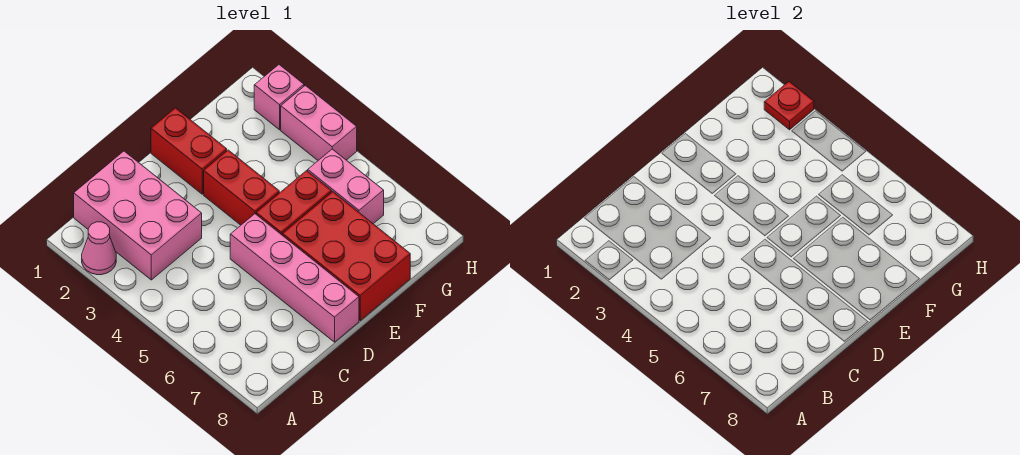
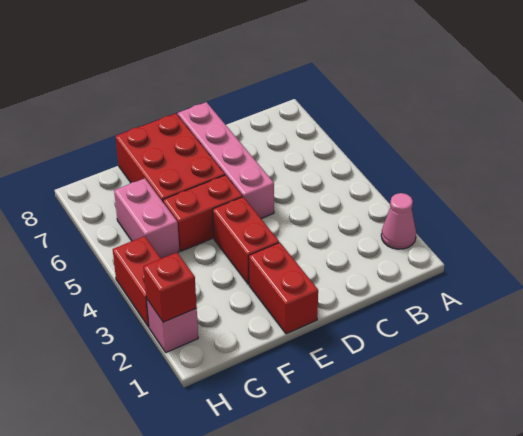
pink 2x3 brick [74,151,202,280] -> none
red 1x1 plate [764,82,814,130] -> red 1x1 brick [143,253,197,322]
pink 1x2 brick [281,85,357,160] -> red 1x2 brick [113,236,161,327]

